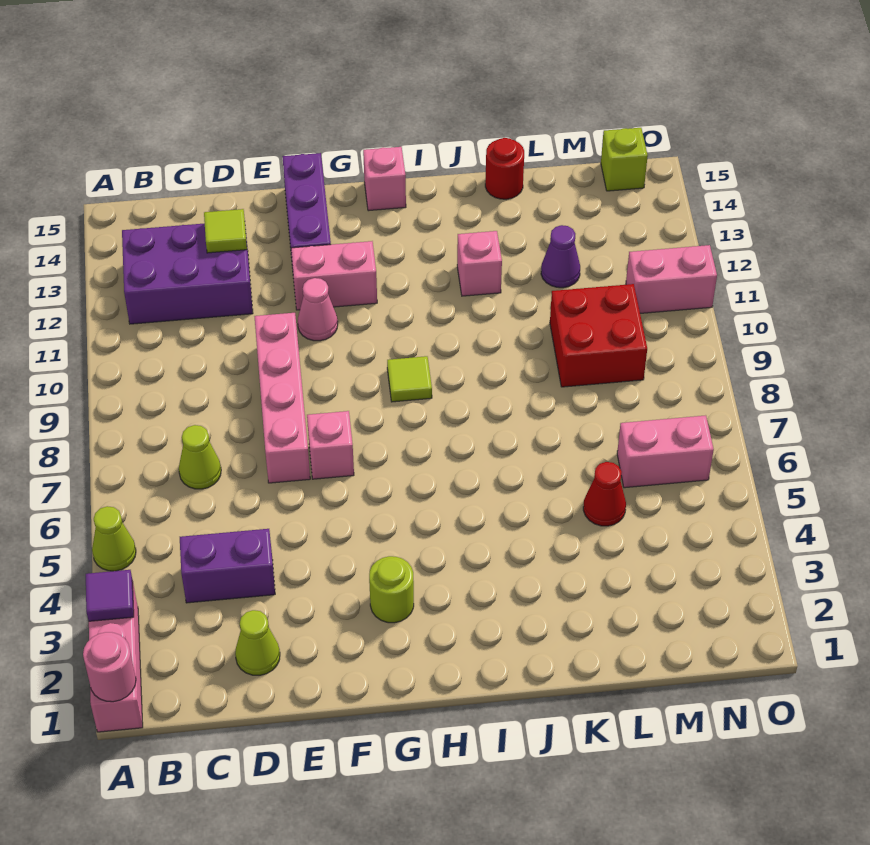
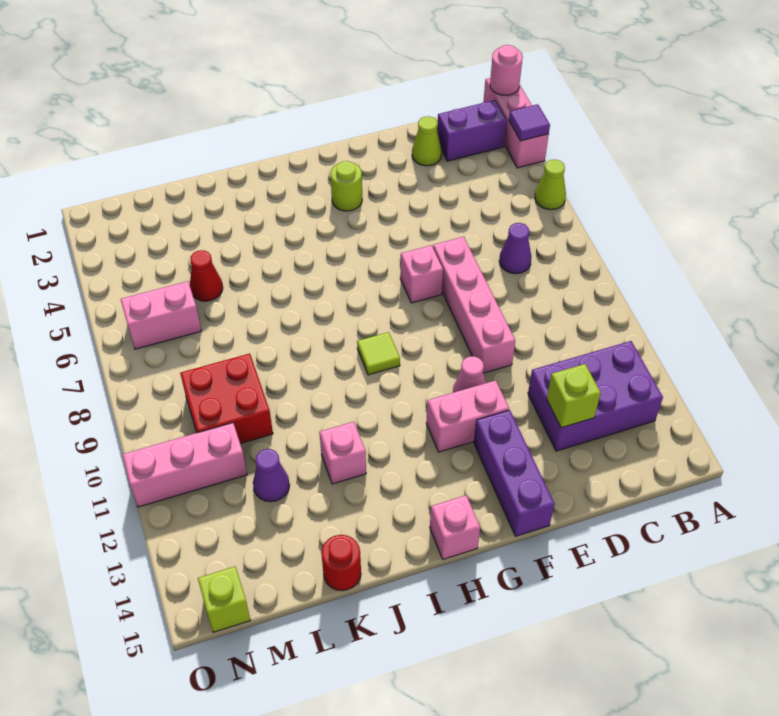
purple 1x2 brick [180,529,275,603] -> purple 1x2 brick moved to [437,100,507,161]
lime 1x1 cone [179,425,221,489] -> purple 1x1 cone [499,223,531,274]
lime 1x1 tile [204,209,247,253] -> lime 1x1 brick [547,364,601,428]
pink 1x2 brick [626,245,717,313] -> pink 1x3 brick [122,423,247,507]

